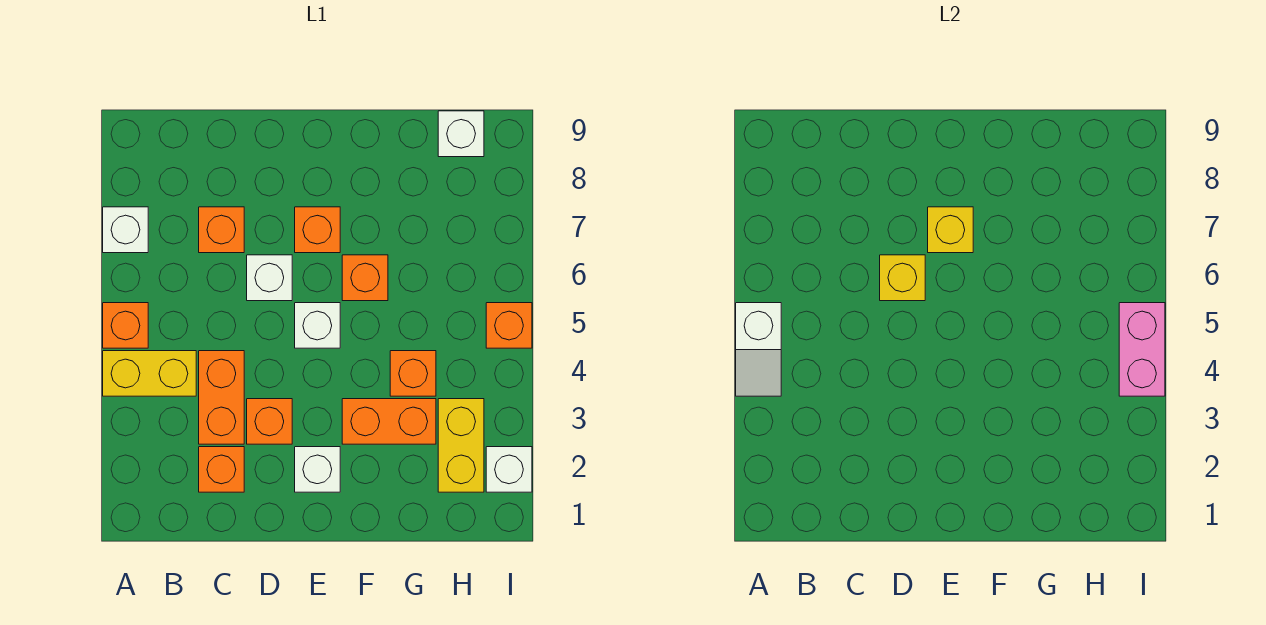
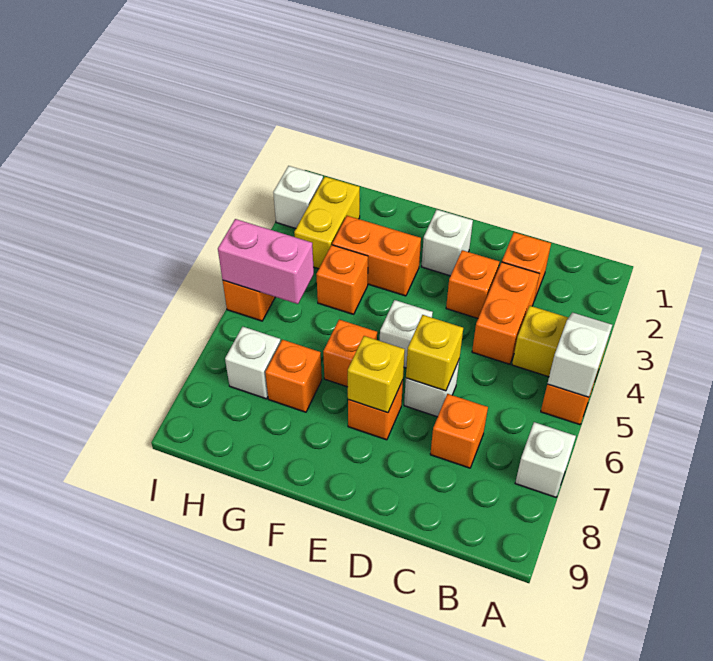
none -> orange 1x1 brick [265,340,322,412]
white 1x1 brick [438,111,484,157] -> white 1x1 brick moved to [225,327,281,399]
pink 1x2 brick [1119,303,1165,396] -> pink 1x2 brick turned to [218,219,314,304]

